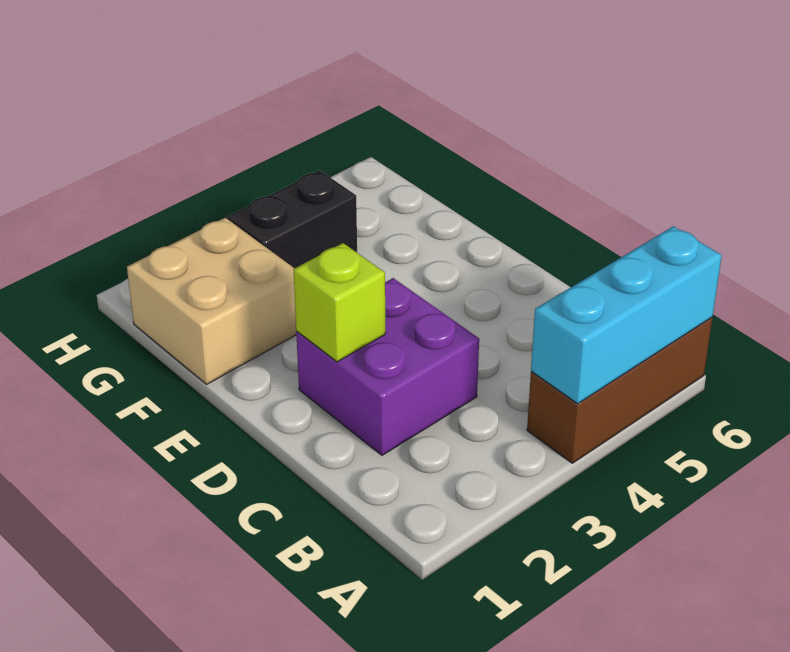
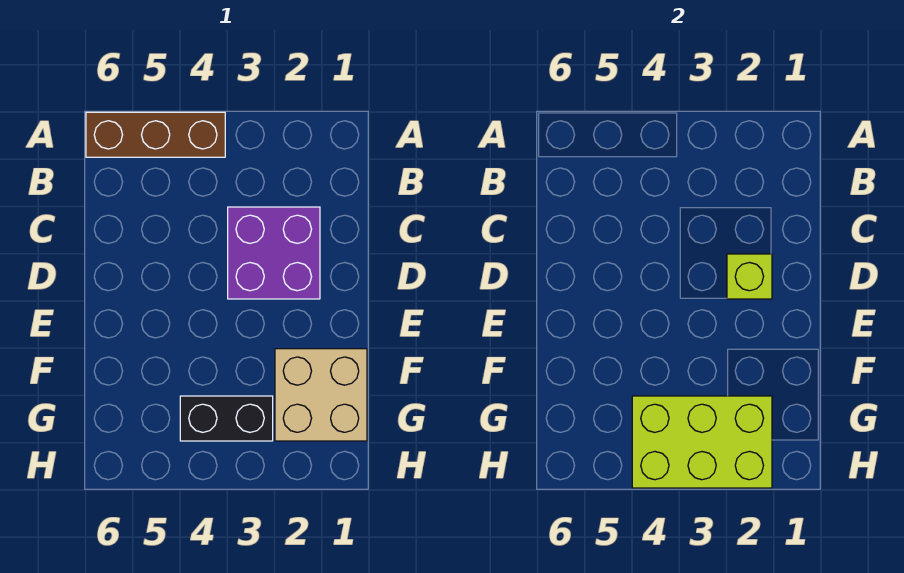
cyan 1x3 brick [531,226,722,404] -> none
none -> lime 2x3 brick [632,396,772,488]

